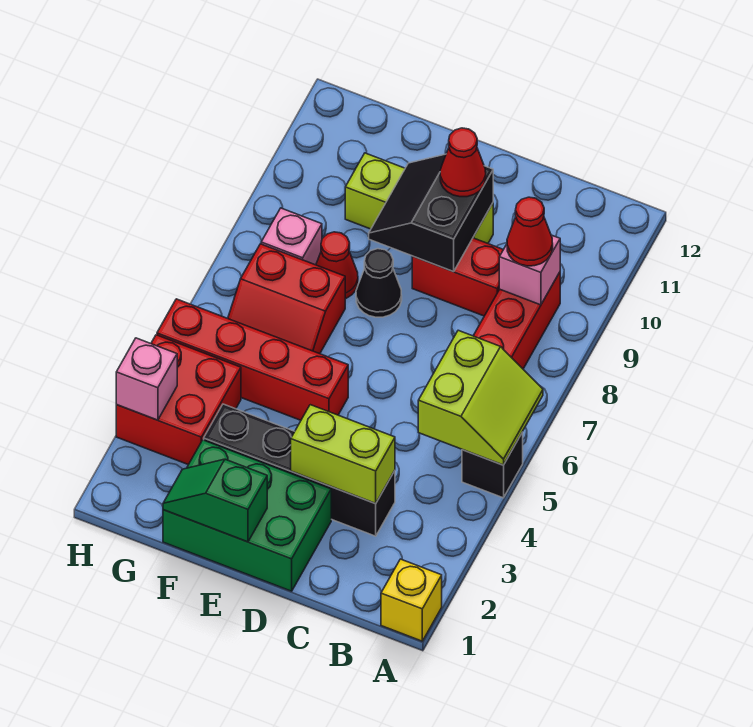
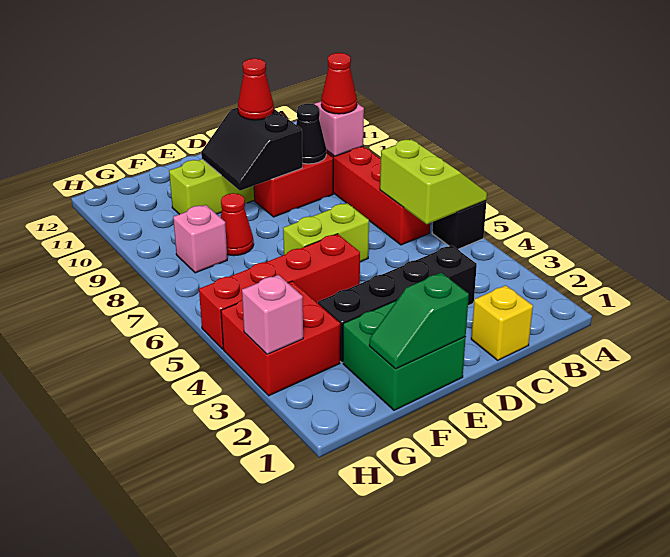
yellow 1x1 brick [381,559,442,641] -> yellow 1x1 brick moved to [471,285,533,360]
lime 1x2 brick [291,405,395,504] -> lime 1x2 brick moved to [283,203,369,262]
green 2x3 brick [163,440,331,591] -> green 2x2 brick [343,299,466,410]
black 1x1 cone [356,249,402,317] -> black 1x1 cone moved to [296,104,326,164]
red 2x2 slope [228,244,345,354] -> none

